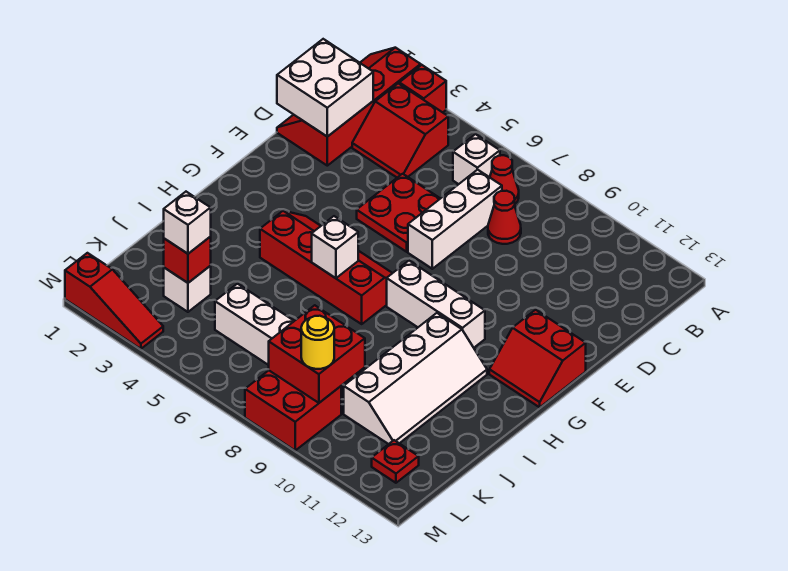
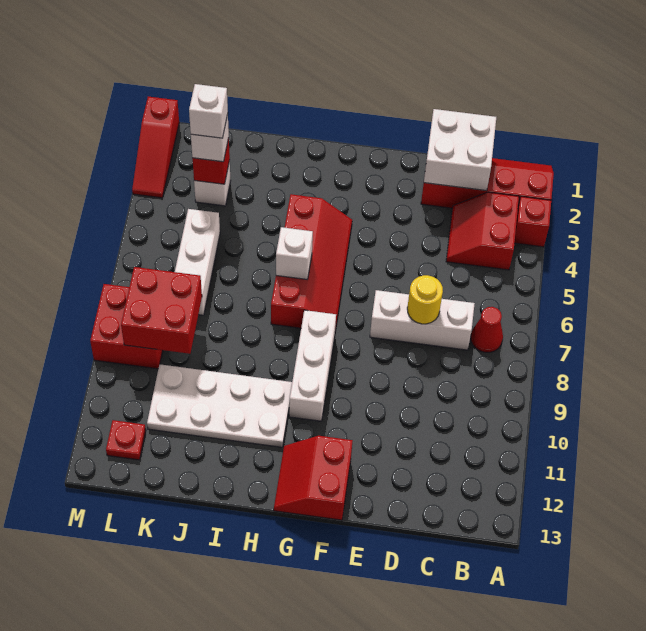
white 1x1 brick [453,134,500,184] -> white 1x1 brick moved to [189,84,228,138]
red 1x1 cone [488,191,521,244] -> none
red 2x2 plate [357,174,440,252] -> none
white 2x4 slope [344,313,487,444] -> white 2x4 plate [147,364,292,447]
yellow 1x1 round brick [301,316,334,369] -> yellow 1x1 round brick moved to [407,275,443,324]

